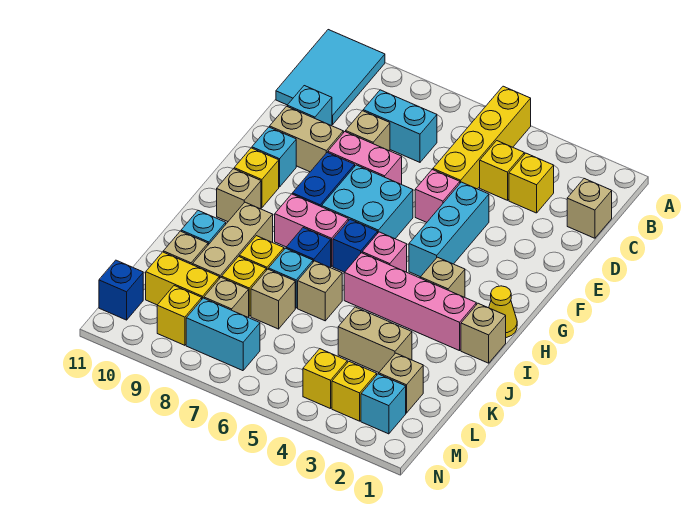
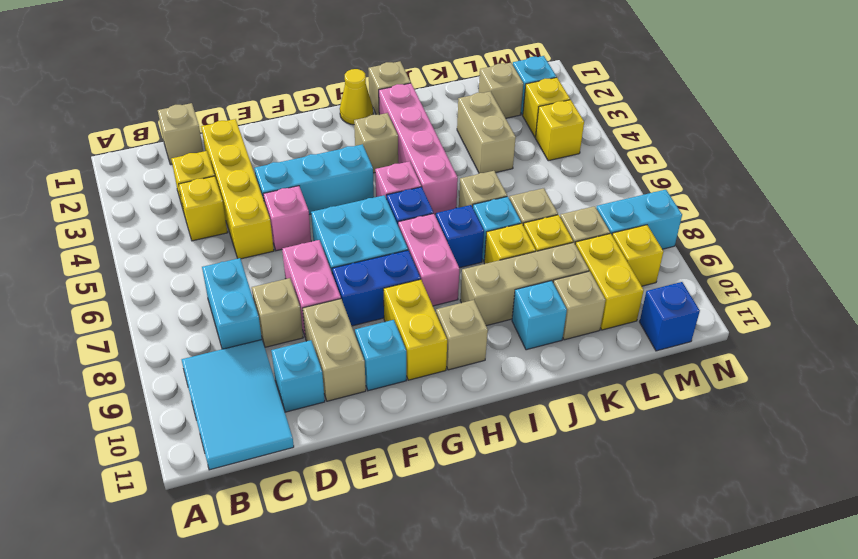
yellow 1x4 brick [433,86,531,189] -> yellow 1x4 brick turned to [201,119,274,259]
cyan 2x3 tile [276,30,385,124] -> cyan 2x3 tile turned to [182,340,294,470]
yellow 1x1 brick [234,148,279,208] -> yellow 1x2 brick [383,279,447,380]
cyan 1x2 brick [186,298,260,371] -> cyan 1x2 brick turned to [596,190,682,249]

